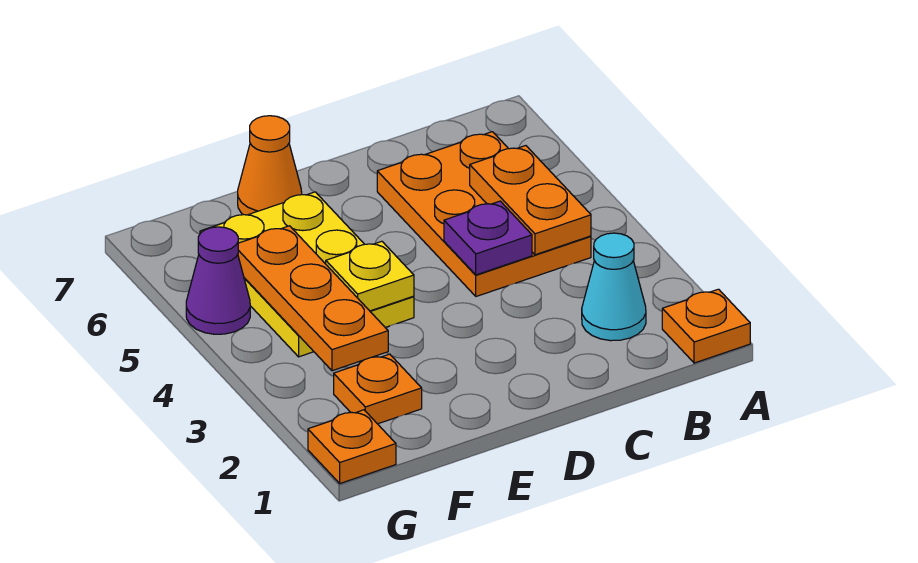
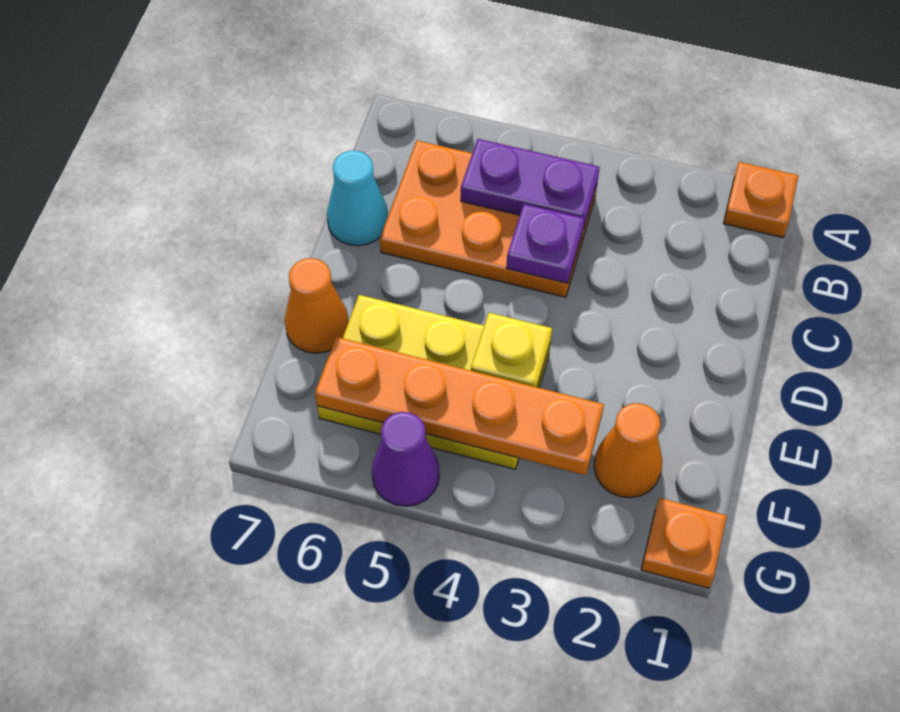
cyan 1x1 cone [582,233,646,341] -> cyan 1x1 cone moved to [327,151,388,246]
orange 1x2 plate [470,146,591,255] -> purple 1x2 plate [461,139,600,229]
orange 1x1 plate [334,354,422,424] -> orange 1x1 cone [594,403,662,498]
orange 1x3 plate [238,226,388,371] -> orange 1x4 plate [315,337,604,475]

